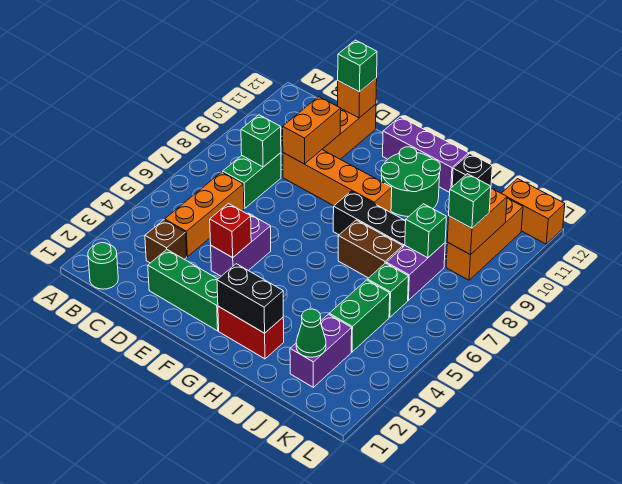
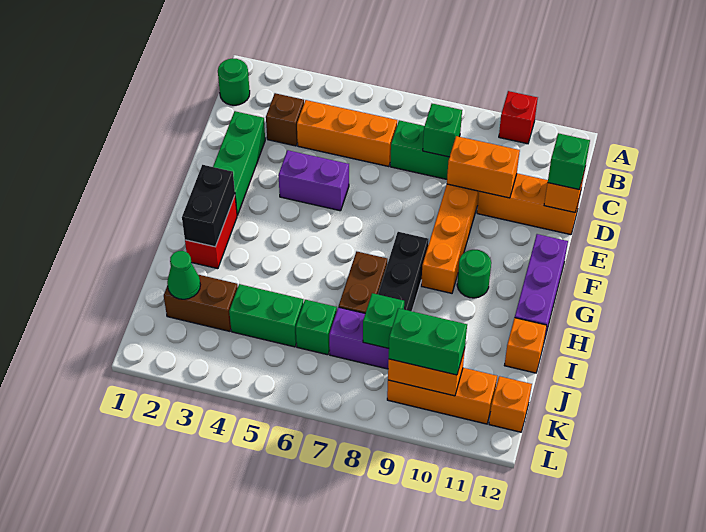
red 1x1 brick [210,204,251,258] -> red 1x1 brick moved to [499,91,538,144]
green 2x2 round brick [381,147,440,217] -> green 1x1 round brick [457,250,491,298]
black 1x1 brick [452,154,492,187] -> orange 1x1 brick [504,318,547,373]
purple 1x2 brick [290,314,352,387] -> brown 1x2 brick [164,275,238,331]
green 1x1 brick [449,174,491,228] -> green 1x2 brick [389,308,467,375]
orange 1x2 brick [501,179,565,244] -> orange 1x1 brick [489,376,532,432]

